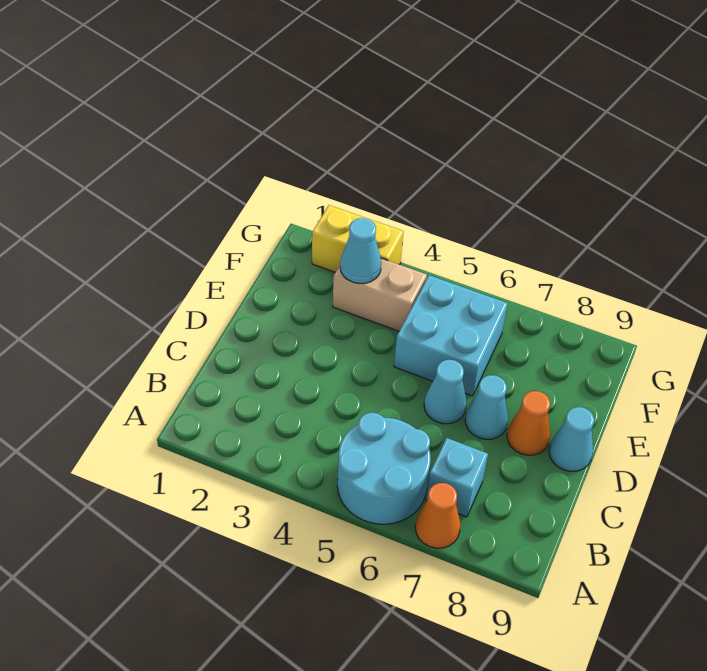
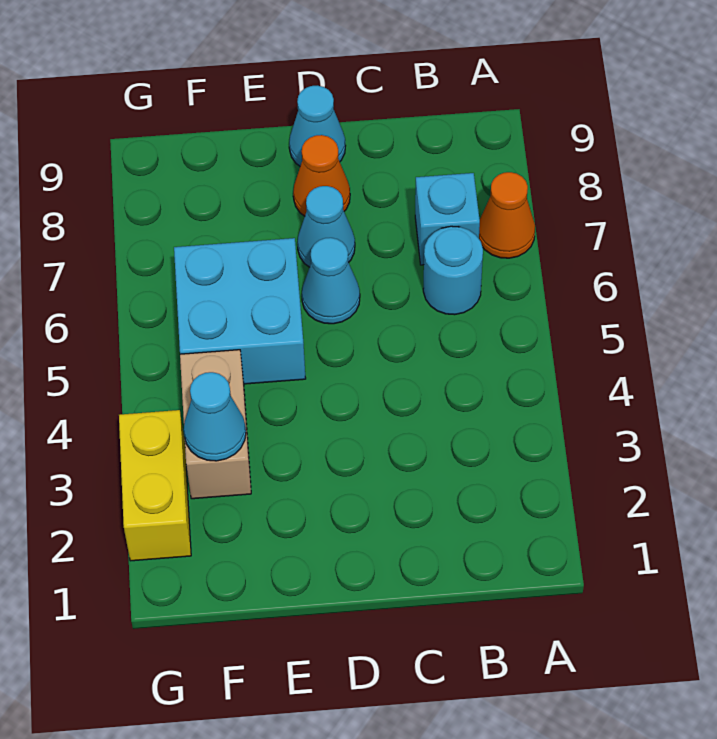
cyan 2x2 round brick [337,413,431,524] -> cyan 1x1 round brick [423,226,483,315]

